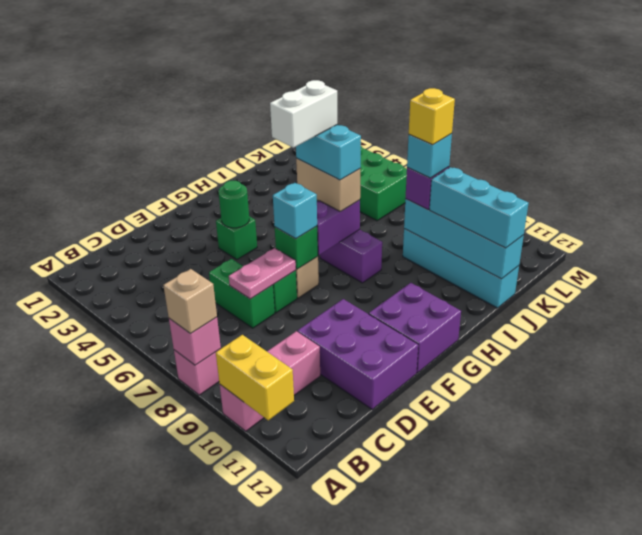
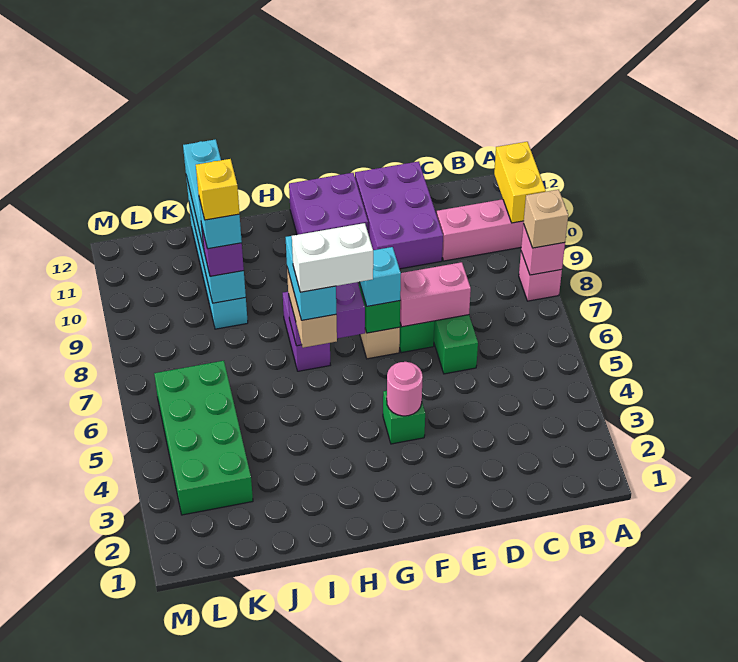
pink 1x2 plate [229,248,296,299] -> pink 1x2 brick [400,262,471,327]
green 1x1 round brick [219,181,249,228] -> pink 1x1 round brick [387,362,423,416]

